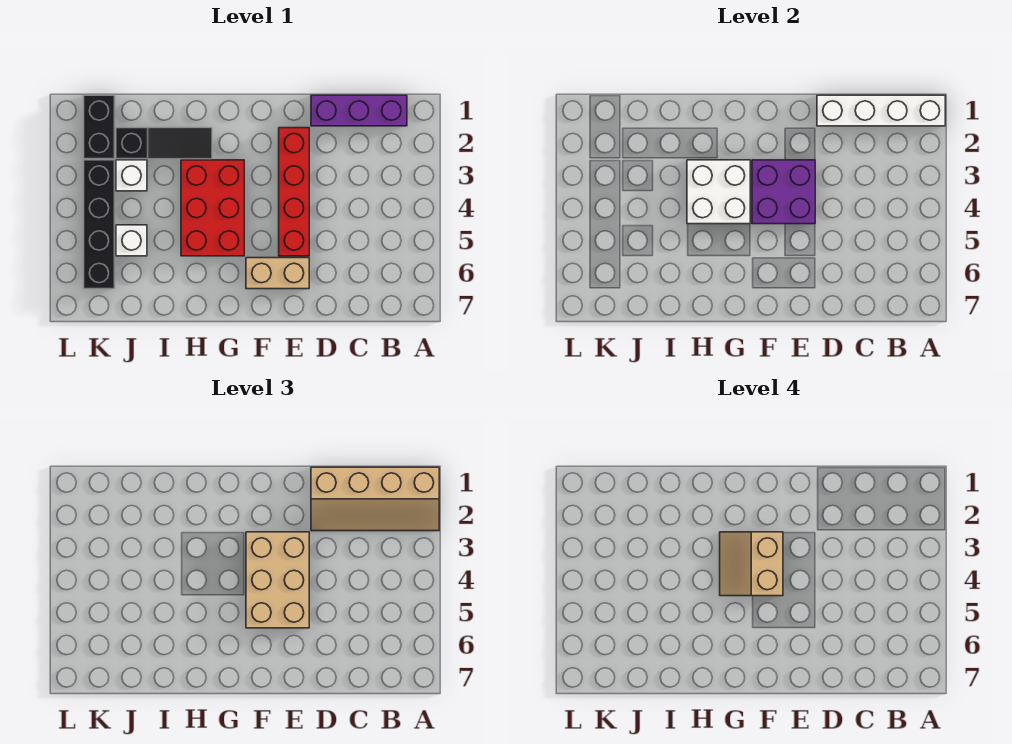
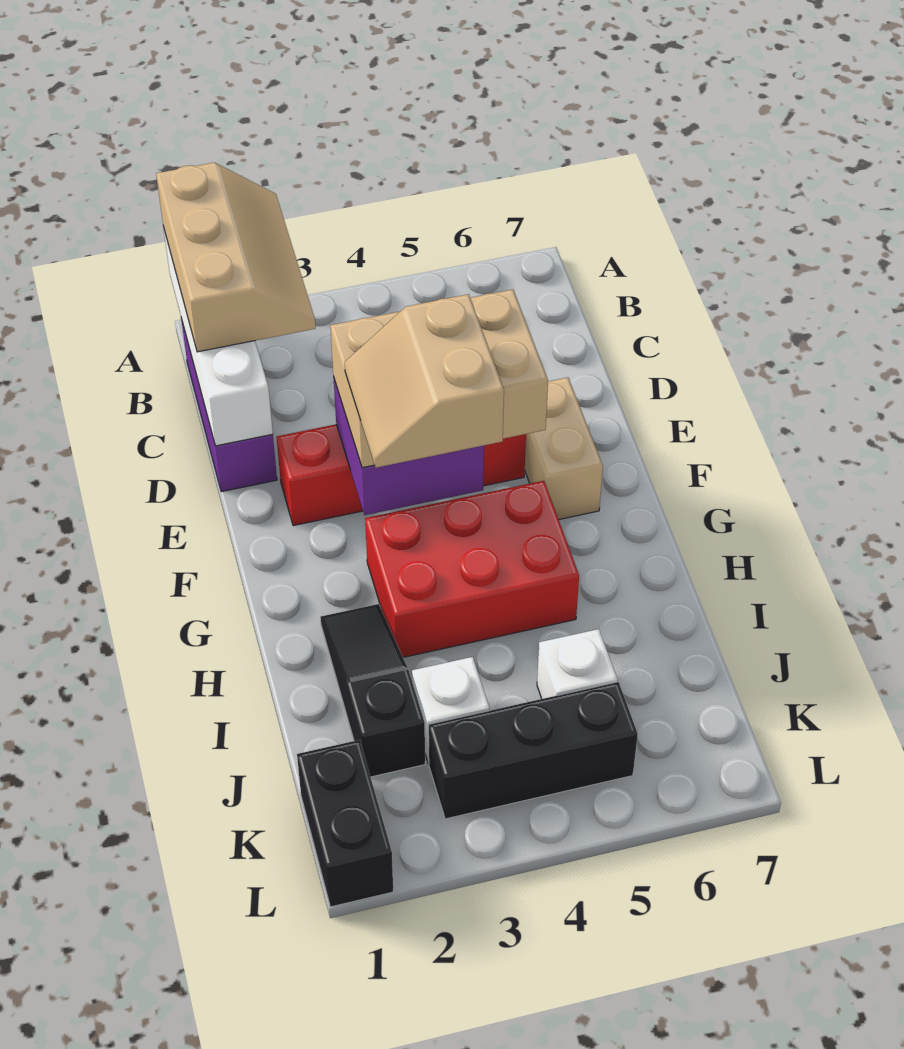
tan 2x4 slope [311,467,439,531] -> tan 2x3 slope [156,163,316,352]
tan 2x2 slope [720,532,783,596] -> tan 2x2 slope turned to [345,294,504,468]
white 2x2 brick [687,160,750,224] -> none
black 1x2 brick [84,95,115,159] -> black 1x2 brick turned to [297,740,393,907]
black 1x4 brick [84,160,115,289] -> black 1x3 brick [429,682,638,819]

